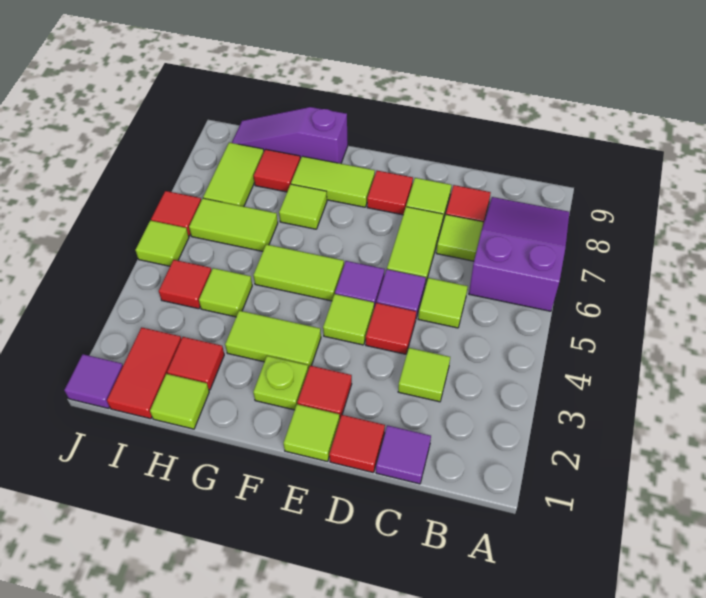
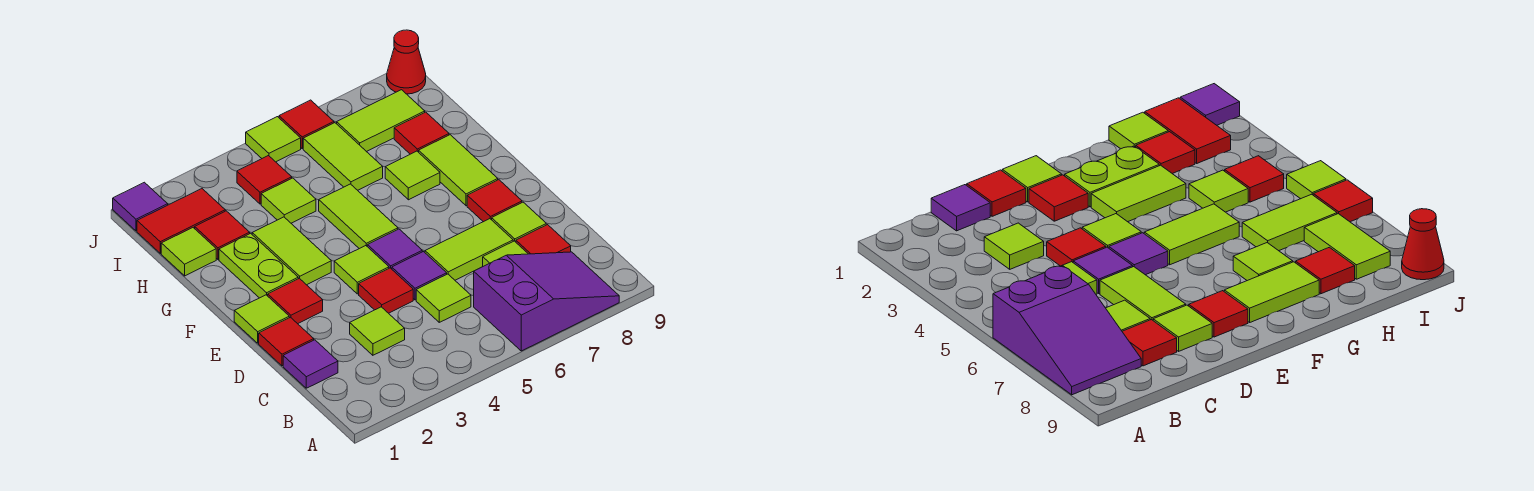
lime 1x1 plate [253,356,308,410] -> lime 1x2 plate [219,233,298,298]
purple 1x3 slope [232,107,348,164] -> none
none -> red 1x1 cone [387,30,426,94]

